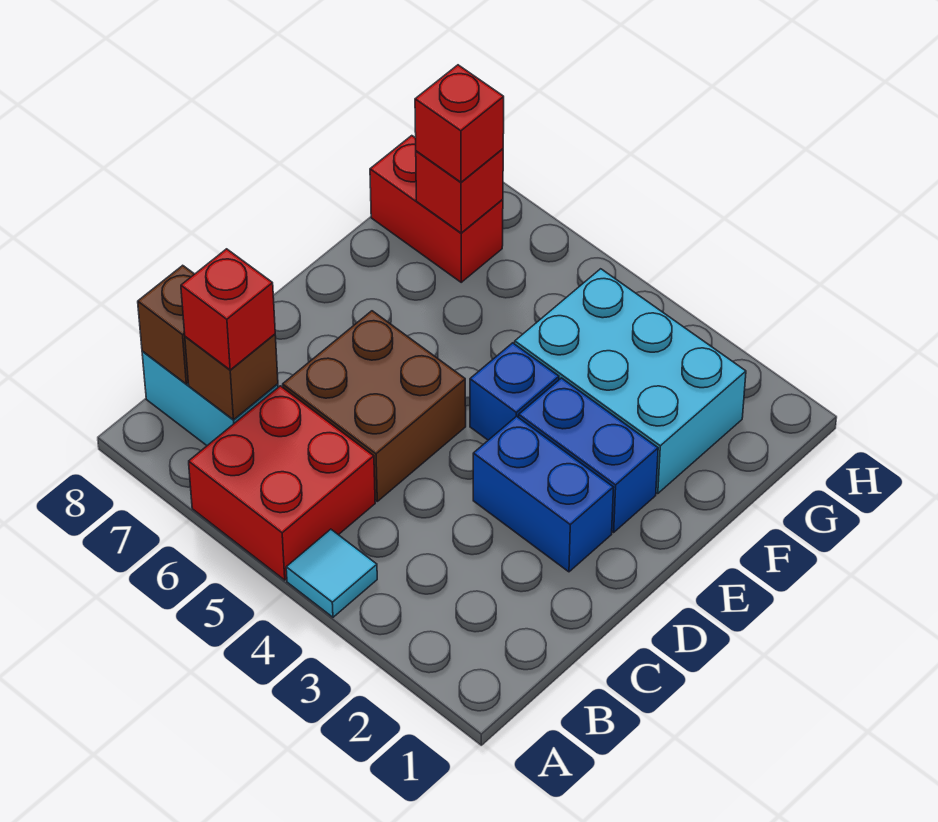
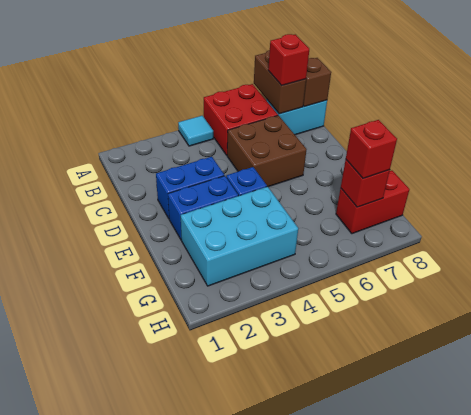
brown 1x1 brick [185,334,278,420] -> brown 1x2 brick [254,50,306,114]

